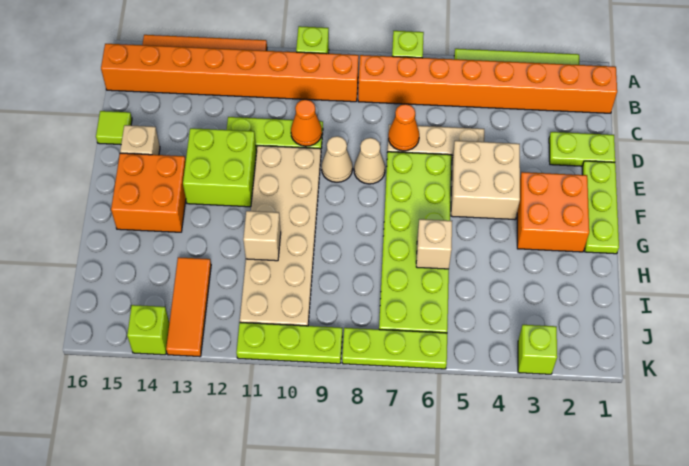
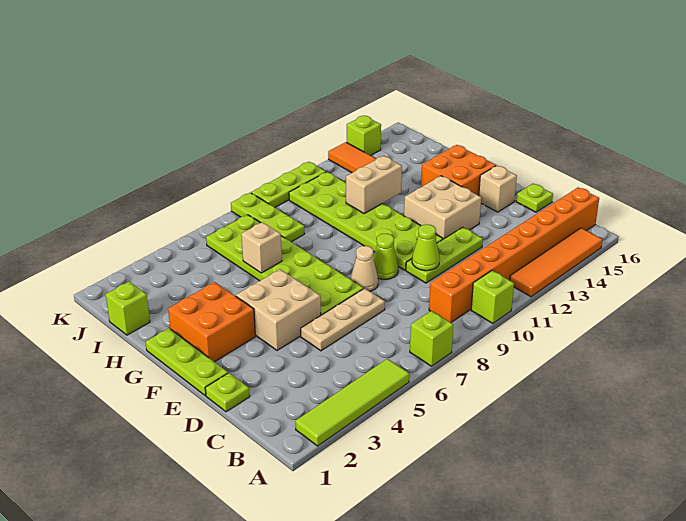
orange 1x8 brick [358,55,617,113] -> none
lime 1x2 plate [549,132,615,166] -> lime 1x1 plate [205,373,250,412]
orange 1x1 cone [388,104,419,151] -> none
orange 1x1 cone [291,100,322,146] -> lime 1x1 cone [412,225,440,271]
lime 1x1 tile [96,111,132,145] -> lime 1x1 plate [516,184,553,212]
tan 1x1 cone [322,136,353,182] -> lime 1x1 cone [373,234,398,279]
tan 2x6 plate [240,146,321,326] -> lime 2x6 plate [289,172,443,270]
lime 2x2 brick [183,128,257,207] -> tan 2x2 brick [404,176,481,239]
tan 1x1 brick [243,211,281,261] -> tan 1x2 brick [346,156,402,213]
lime 1x1 brick [518,325,557,374] -> lime 1x1 brick moved to [106,282,150,335]
lime 1x3 plate [342,328,447,369] -> lime 1x3 plate turned to [231,193,304,242]

